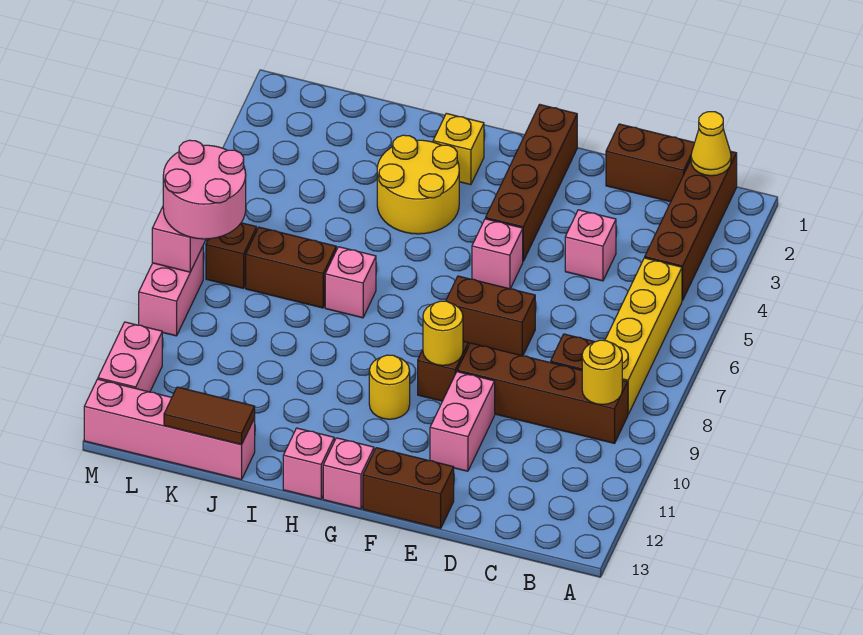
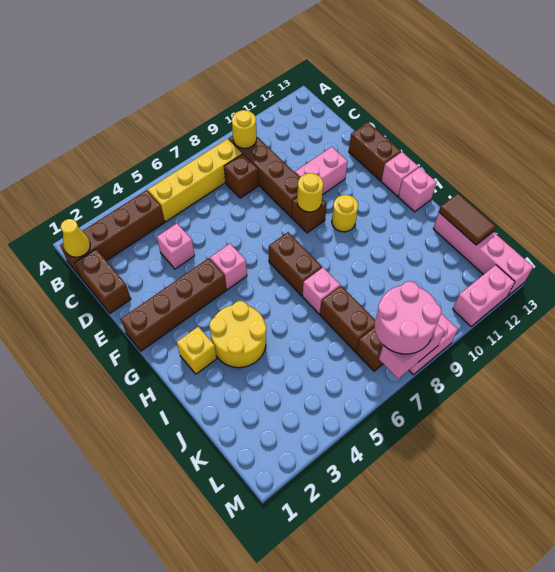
brown 1x2 brick [446,276,535,356] -> brown 1x2 brick moved to [269,232,322,296]

